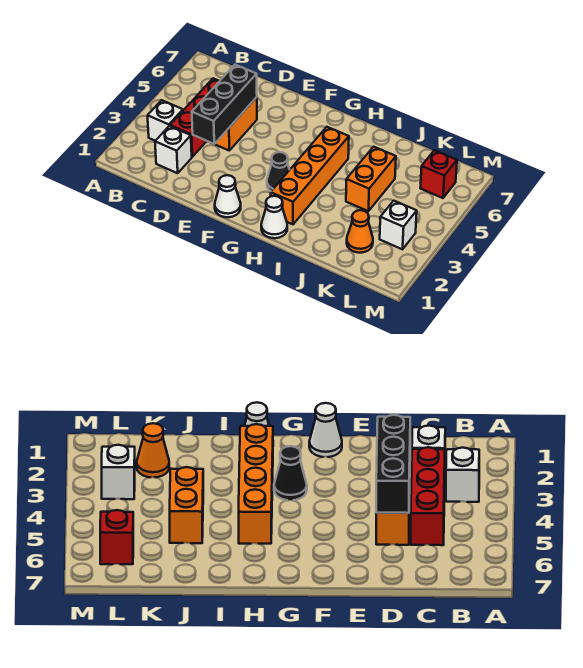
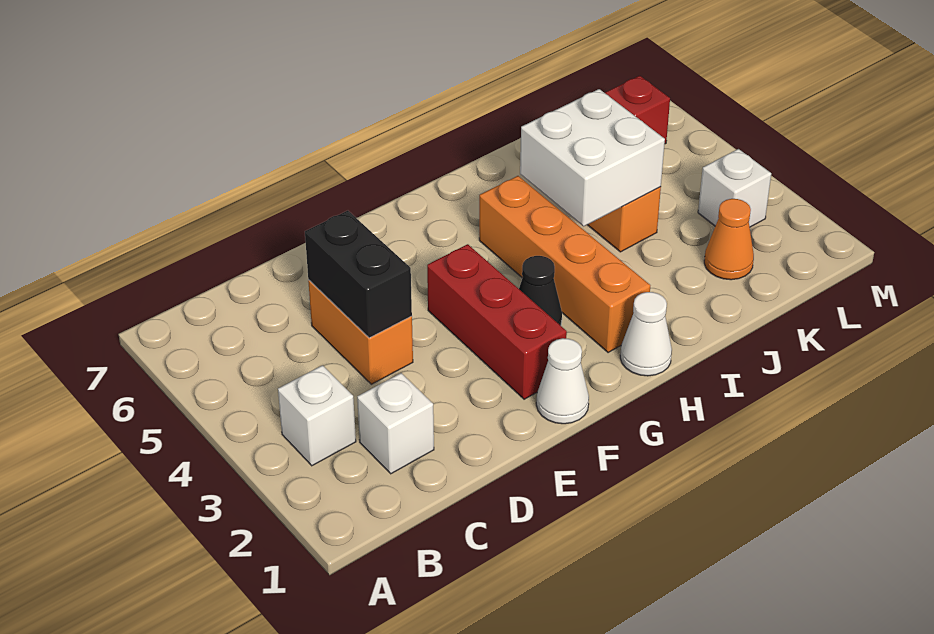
red 1x3 brick [170,78,219,157] -> red 1x3 brick moved to [427,244,567,399]
black 1x3 brick [192,65,257,144] -> black 1x2 brick [305,211,412,338]
none -> white 2x2 brick [520,89,665,226]

